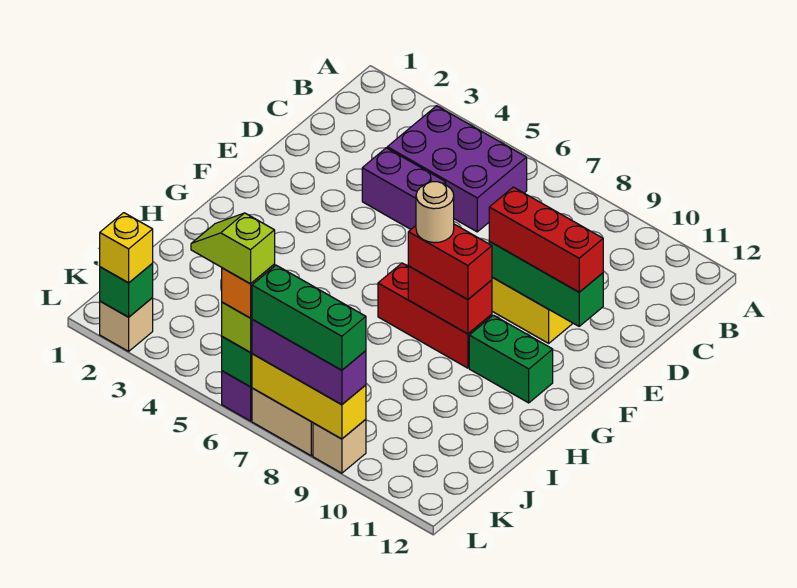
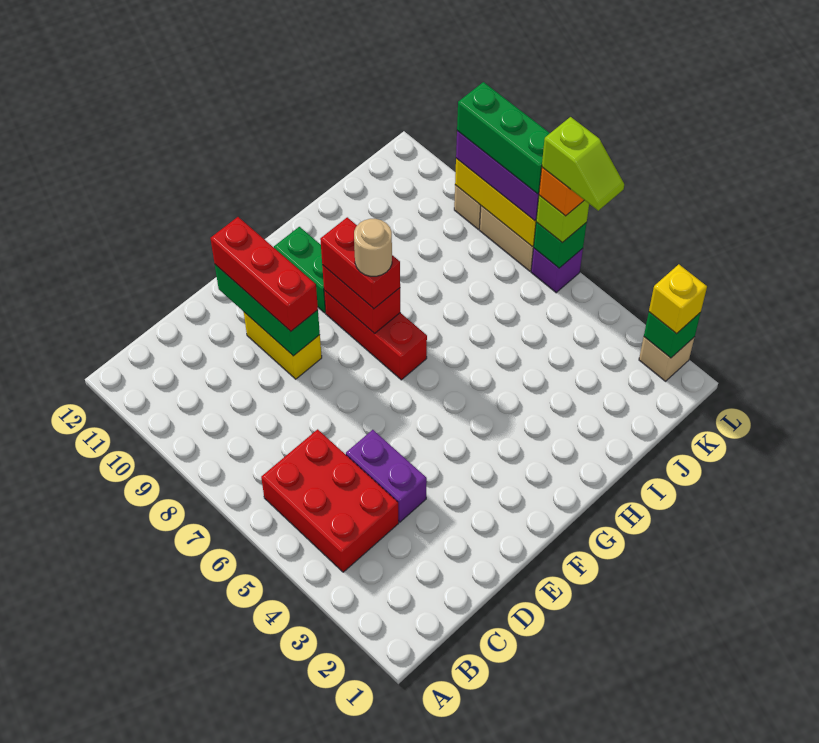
purple 2x3 brick [387,106,527,232] -> red 2x3 brick [261,429,399,572]

